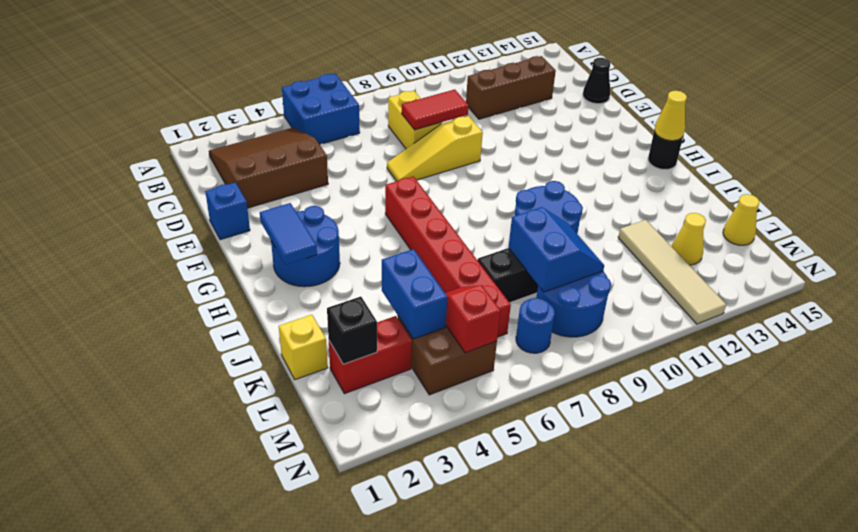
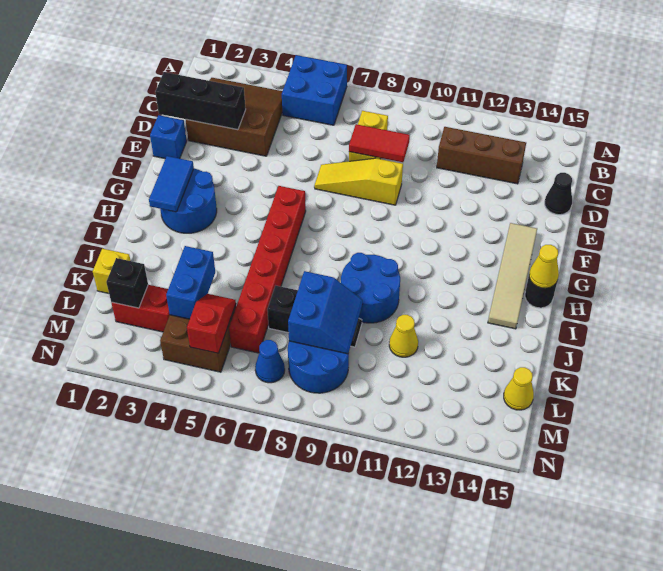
none -> black 1x3 brick [155,72,246,130]
tan 1x4 tile [618,220,726,324] -> tan 1x4 tile moved to [488,223,537,329]
yellow 1x1 cone [672,213,706,265] -> yellow 1x1 cone moved to [389,315,418,357]
blue 1x1 round brick [516,298,555,353] -> blue 1x1 cone [255,340,285,383]

